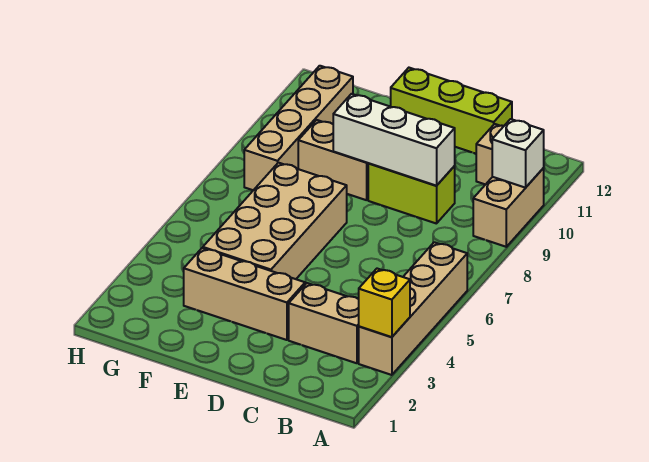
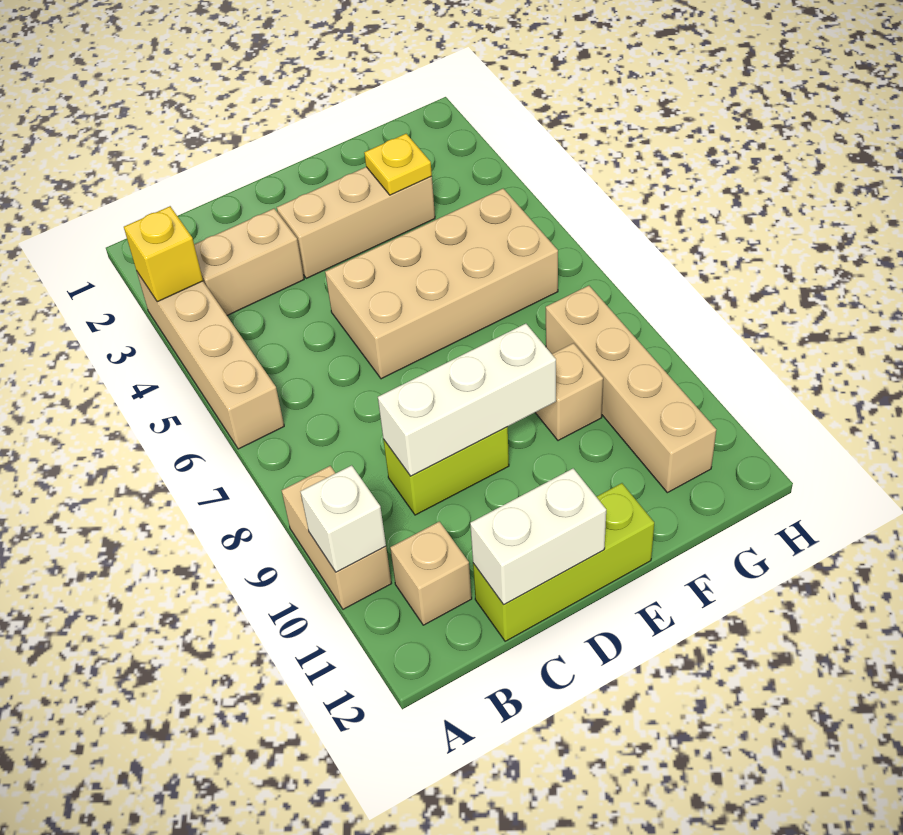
none -> white 1x2 brick [470,468,606,605]
tan 2x4 brick [203,163,347,279] -> tan 2x4 brick turned to [325,189,558,379]
tan 1x2 brick [298,120,369,200] -> tan 1x1 brick [535,343,603,441]
none -> yellow 1x1 plate [364,134,432,195]

